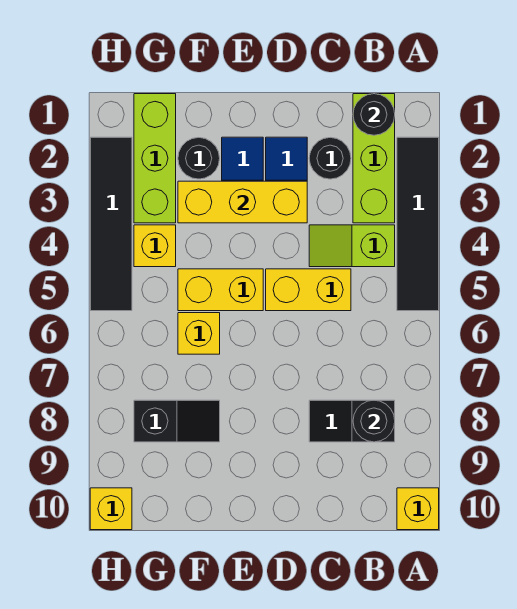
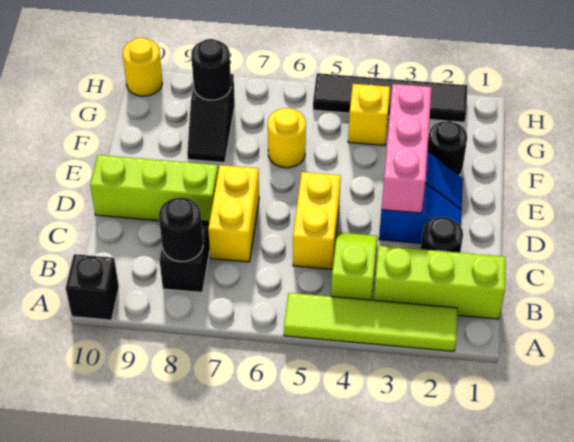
black 1x4 tile [397,137,439,311] -> lime 1x4 tile [284,293,458,351]
yellow 1x1 brick [397,488,439,530] -> black 1x1 brick [66,254,119,320]
black 1x1 round brick [353,94,395,135] -> black 1x1 round brick moved to [191,39,231,100]
yellow 1x3 brick [178,181,307,223] -> pink 1x3 brick [382,84,432,213]
yellow 1x2 brick [178,269,263,311] -> yellow 1x2 brick moved to [208,165,259,262]
yellow 1x1 brick [178,313,220,354] -> yellow 1x1 round brick [268,108,306,168]
lime 1x3 brick [134,94,176,223] -> lime 1x3 brick moved to [90,155,218,221]
yellow 1x1 brick [90,488,132,530] -> yellow 1x1 round brick [123,38,162,96]

